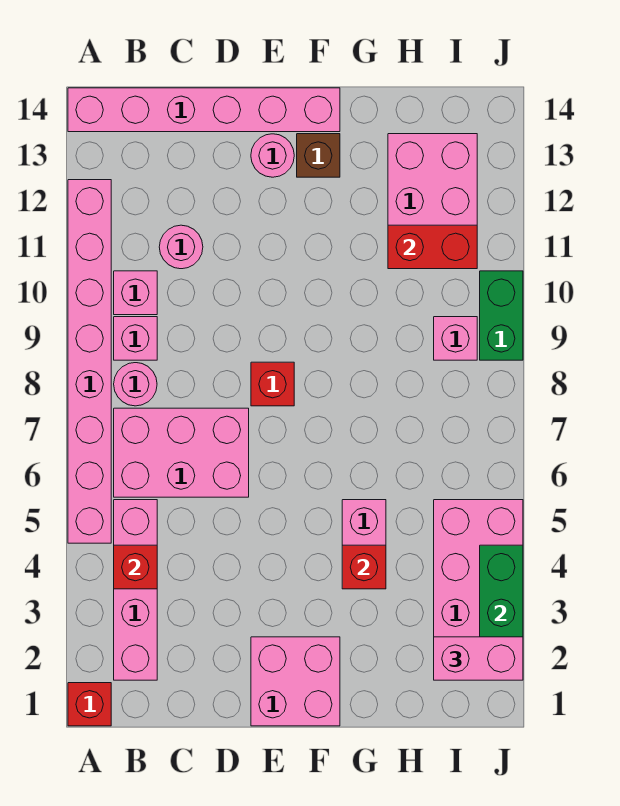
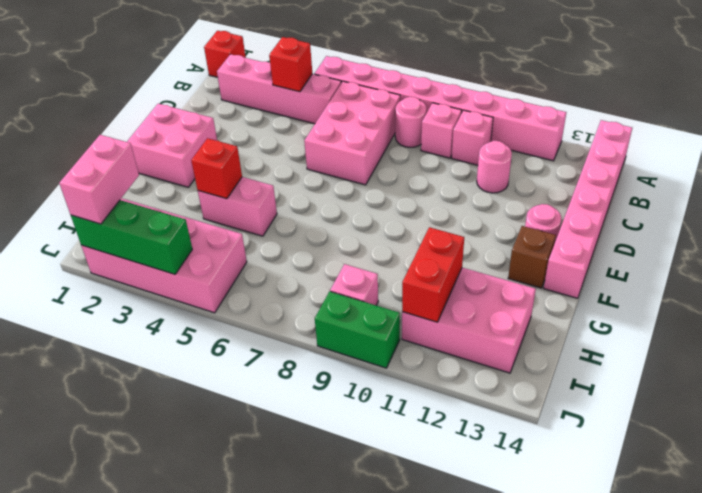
red 1x1 brick [251,362,294,406] -> none

